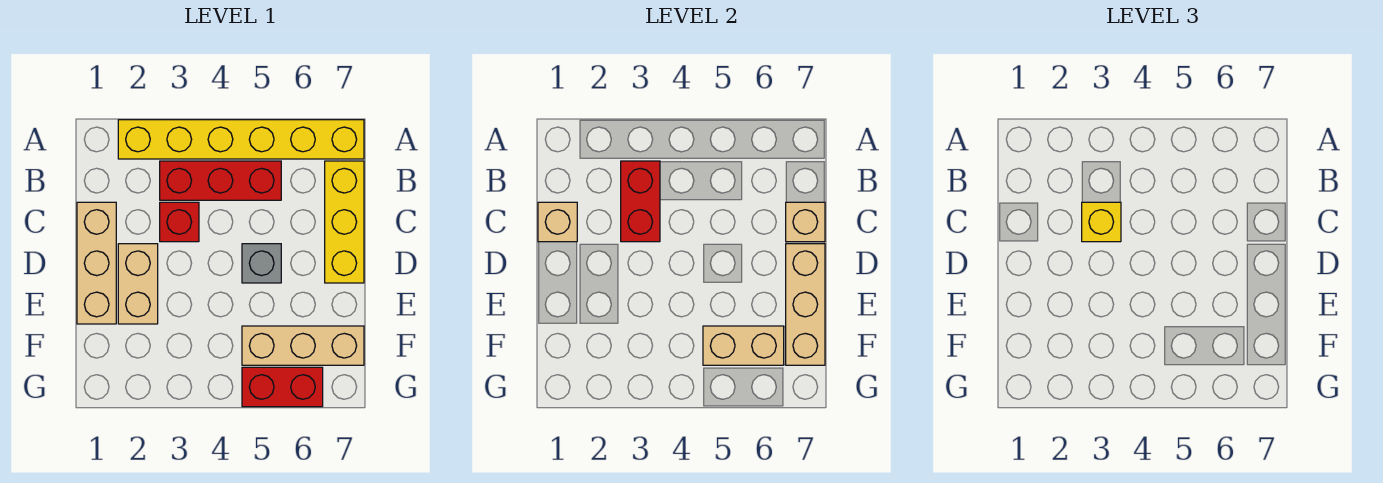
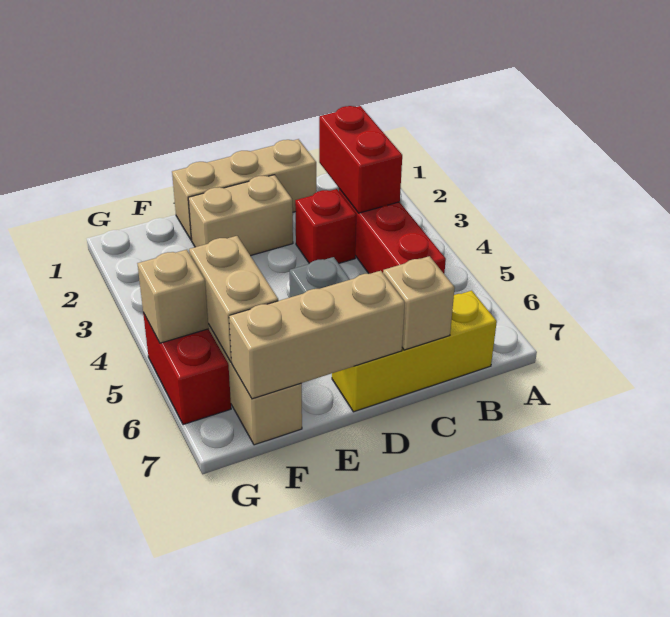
yellow 1x6 brick [118,120,364,159] -> none
red 1x2 brick [621,161,660,242] -> red 1x2 brick turned to [319,106,402,213]
tan 1x1 brick [538,202,577,242] -> tan 1x1 brick moved to [137,250,209,343]
yellow 1x1 brick [1082,202,1121,242] -> none

